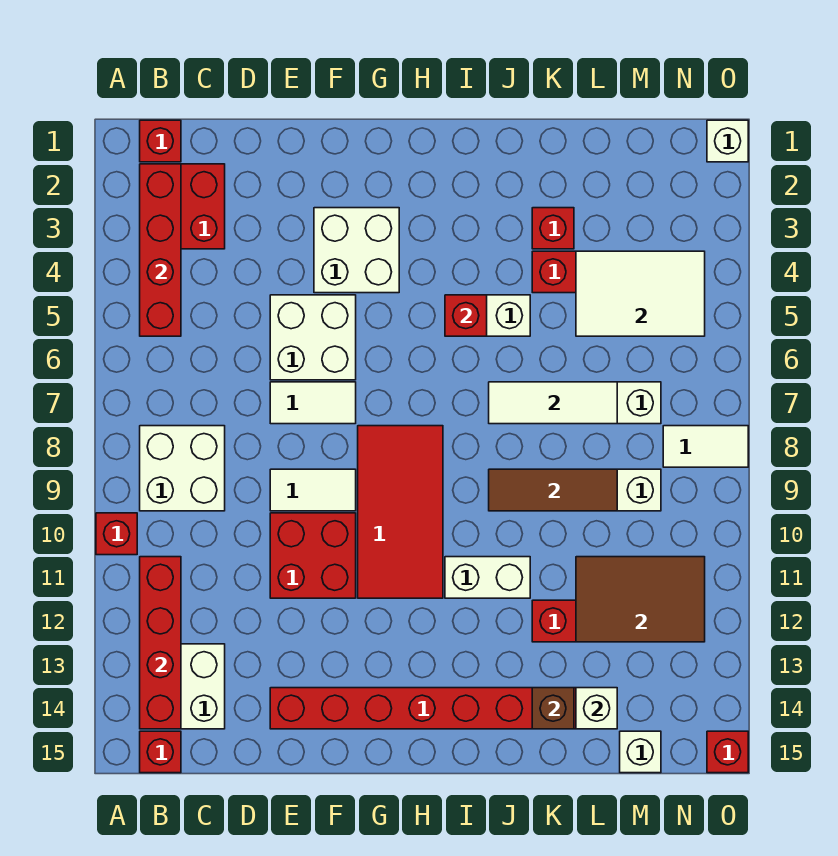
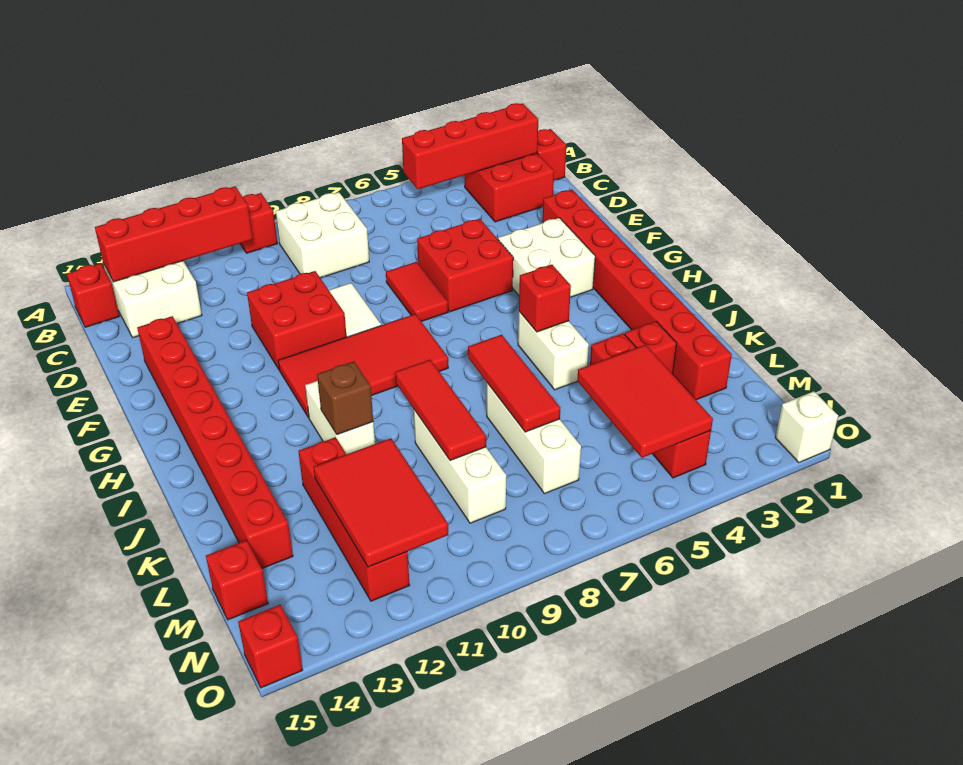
none -> red 1x8 brick [543,190,732,400]
white 2x2 brick [270,295,356,380] -> red 2x2 brick [417,219,513,312]
white 1x2 tile [270,382,356,424] -> red 1x2 tile [386,262,448,322]
white 1x3 tile [489,382,617,424] -> red 1x3 tile [468,335,560,432]
brown 1x3 tile [489,469,617,511] -> red 1x3 tile [395,360,486,461]
brown 1x1 brick [532,688,574,729] -> brown 1x1 brick moved to [317,361,373,435]
white 2x3 tile [576,251,705,336] -> red 2x3 tile [577,345,713,458]
brown 2x3 tile [576,557,705,642] -> red 2x3 tile [314,438,448,567]
white 1x1 brick [576,688,617,729] -> none
white 1x1 brick [620,731,661,773] -> red 1x1 brick [206,540,268,620]
white 1x2 tile [663,426,748,467] -> none

